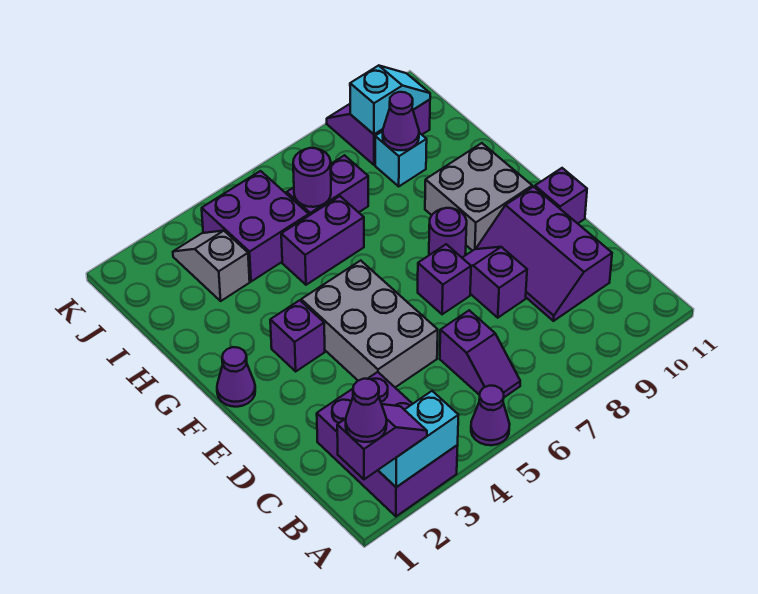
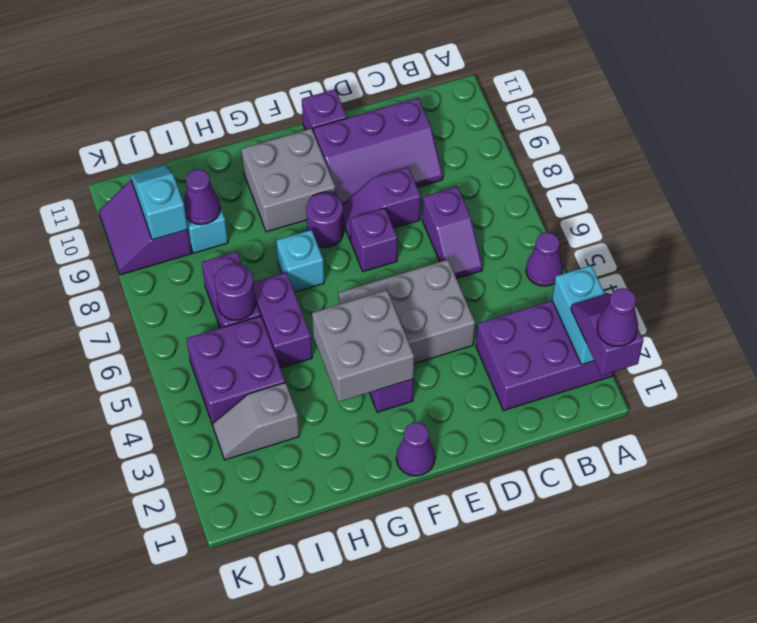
purple 1x2 slope [440,310,520,397] -> purple 1x2 slope turned to [422,187,483,279]
none -> grey 2x2 brick [312,290,414,402]
none -> cyan 1x1 brick [276,230,324,292]

